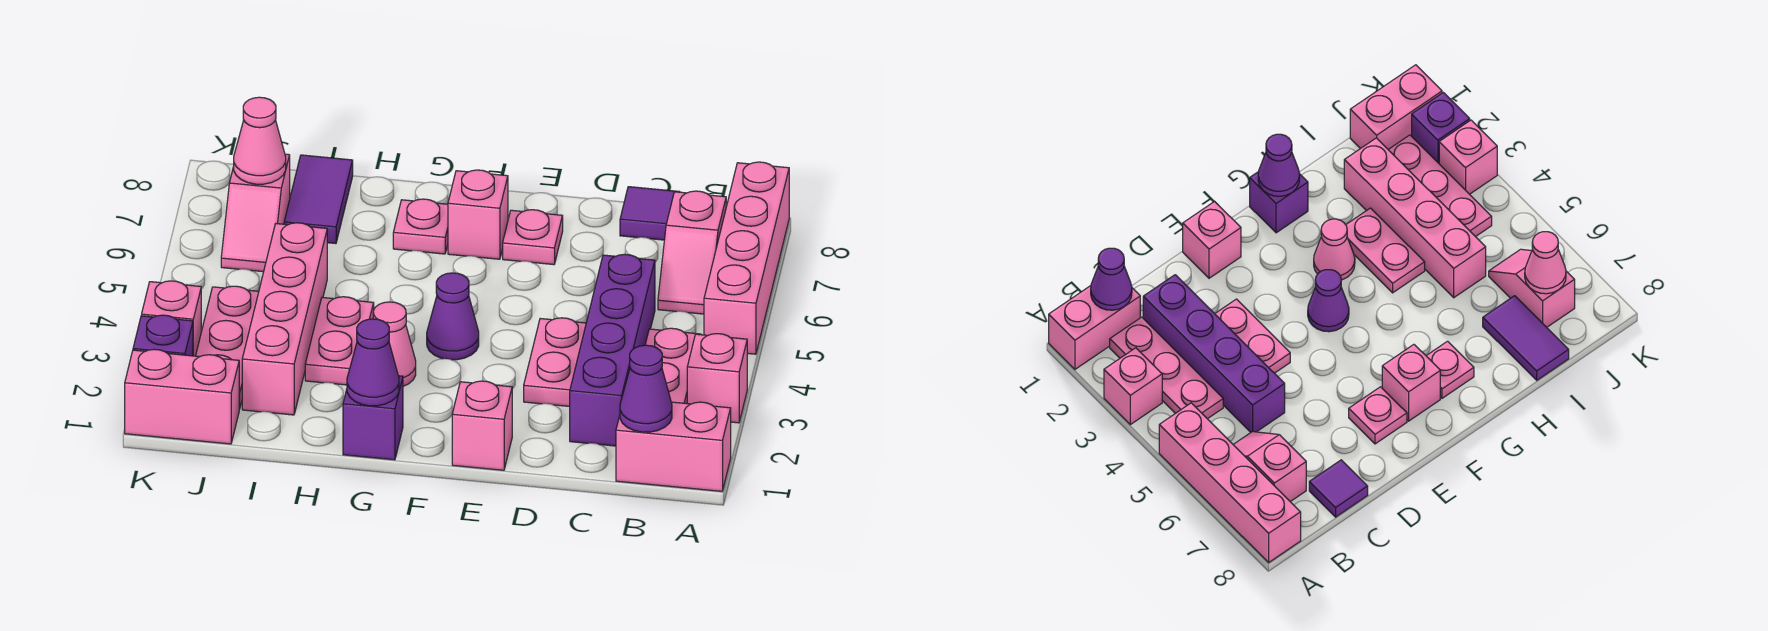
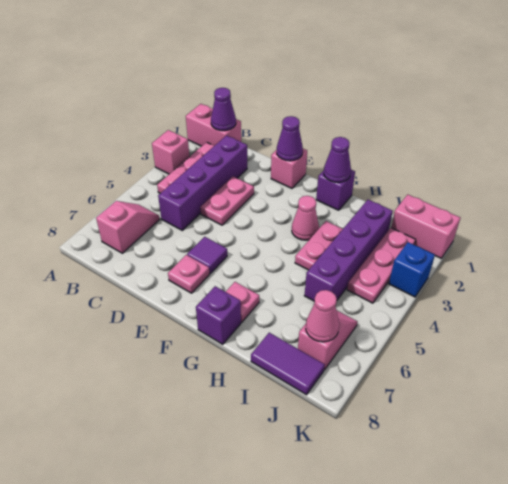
pink 1x4 brick [704,162,789,354] -> none
purple 1x1 tile [620,187,679,240] -> purple 1x1 tile moved to [187,237,227,273]
purple 1x1 cone [427,273,479,360] -> purple 1x1 cone moved to [277,116,303,161]
pink 1x1 brick [448,170,508,259] -> none
pink 1x4 brick [242,223,327,415] -> purple 1x4 brick [304,200,393,301]
purple 1x2 tile [284,155,353,244] -> purple 1x2 tile turned to [251,333,325,395]
purple 1x1 brick [133,315,193,356] -> purple 1x1 brick moved to [196,286,241,344]
pink 1x1 brick [142,281,201,356] -> blue 1x1 brick [389,242,435,297]

